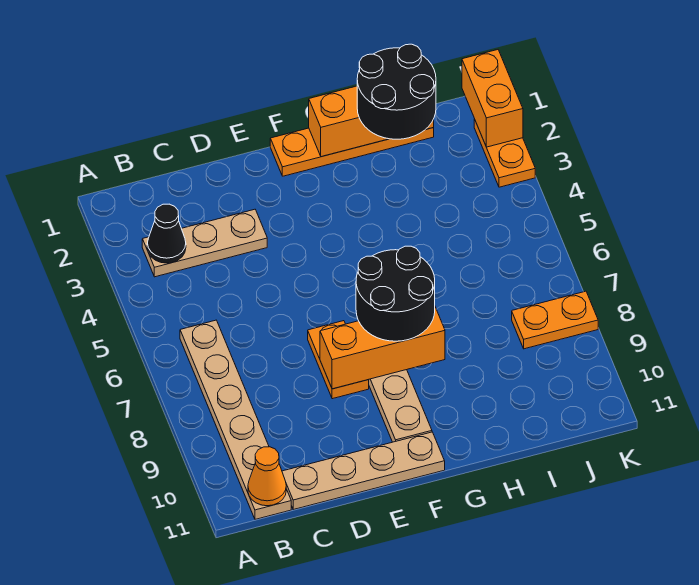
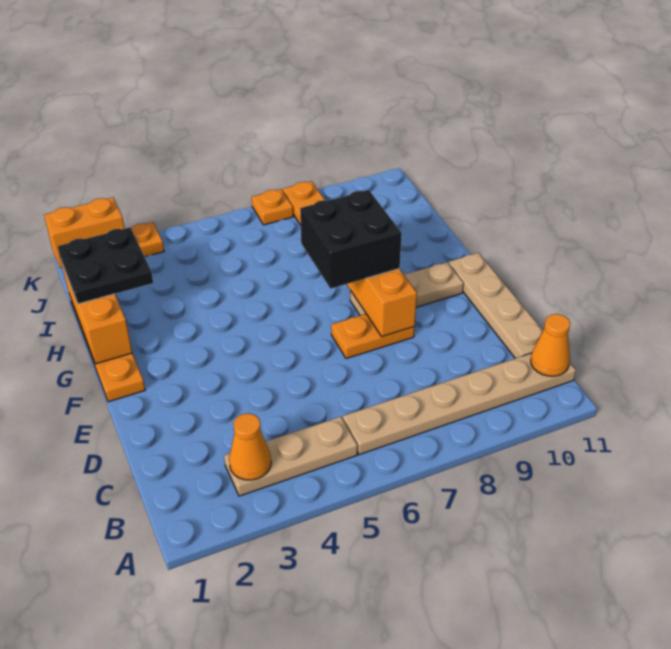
tan 1x3 plate [142,209,267,277] -> tan 1x3 plate turned to [224,417,357,496]
black 1x1 cone [147,204,186,263] -> orange 1x1 cone [229,413,271,480]
black 2x2 round brick [356,246,435,341] -> black 2x2 brick [300,190,402,289]
black 2x2 round brick [357,44,436,139] -> black 2x2 plate [57,227,153,304]
none -> orange 1x1 plate [252,189,293,225]

